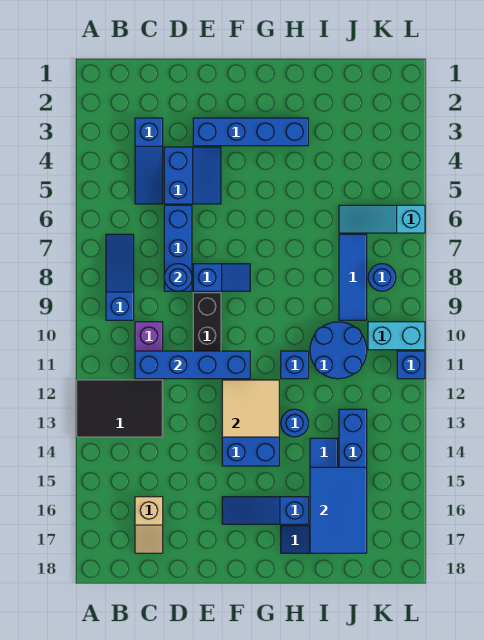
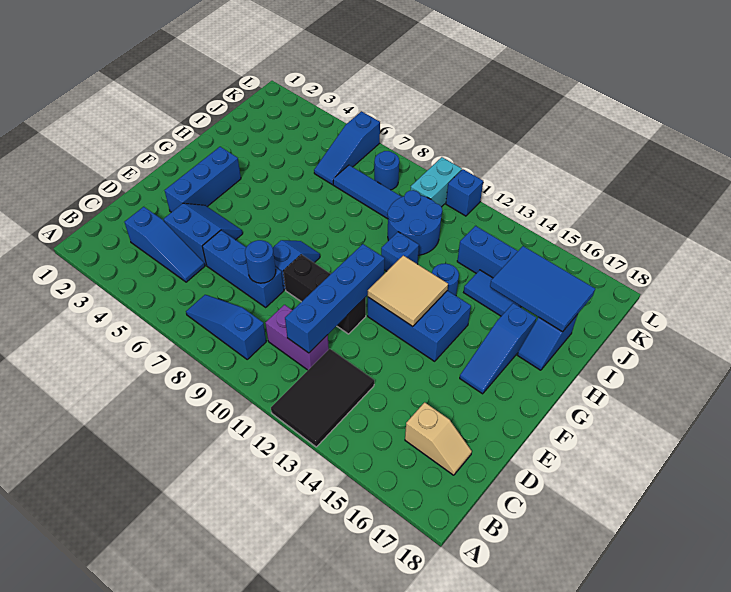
blue 1x4 brick [193,118,308,146] -> blue 1x3 brick [165,147,241,212]
cyan 1x3 slope [339,205,425,233] -> blue 1x3 slope [314,111,380,185]

